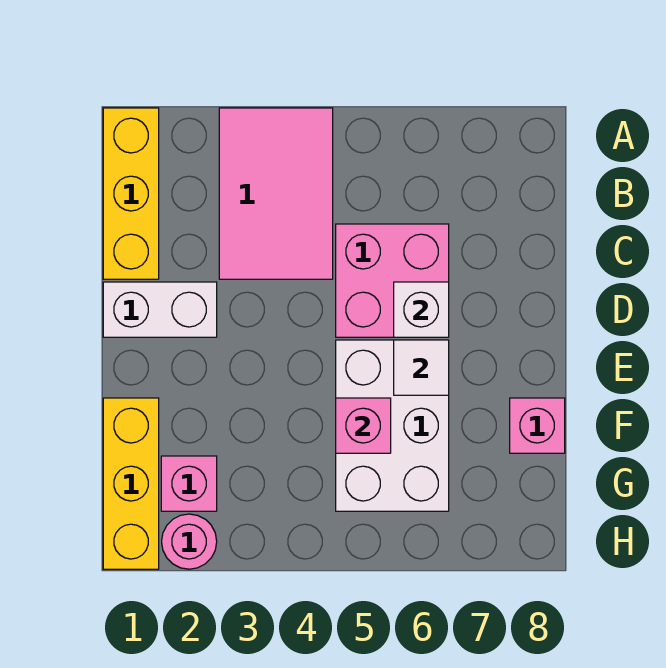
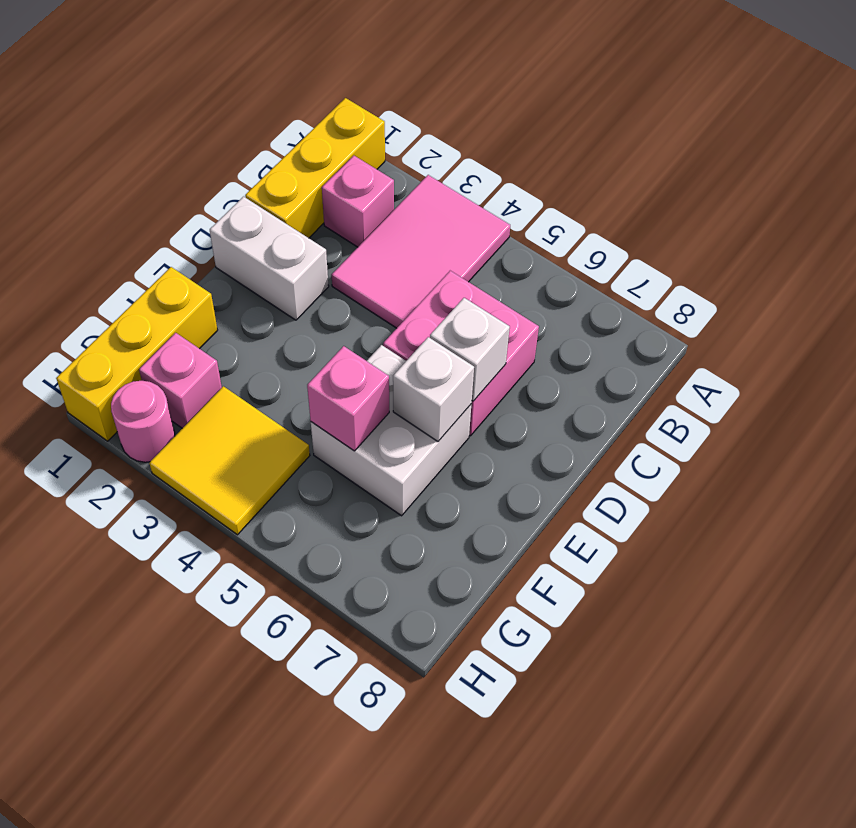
white 2x3 brick [336,340,449,511] -> white 2x2 brick [311,345,471,516]
white 1x1 tile [394,340,449,395] -> white 1x1 brick [393,337,474,441]
pink 1x1 brick [510,398,565,453] -> pink 1x1 brick moved to [322,156,394,247]
none -> yellow 2x2 tile [149,386,310,535]

